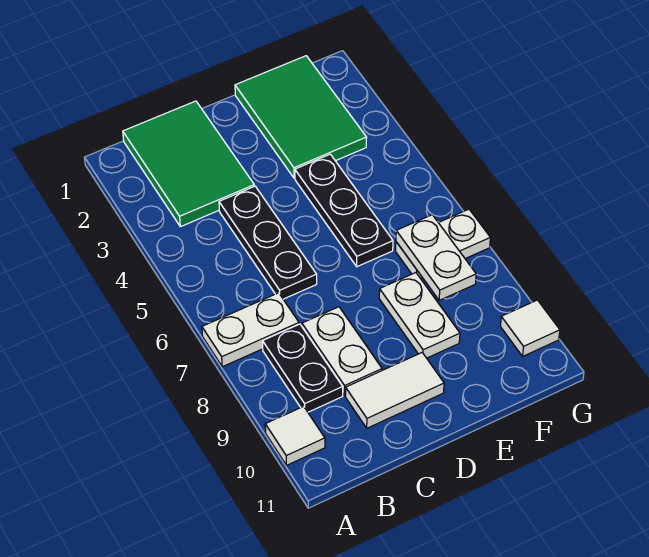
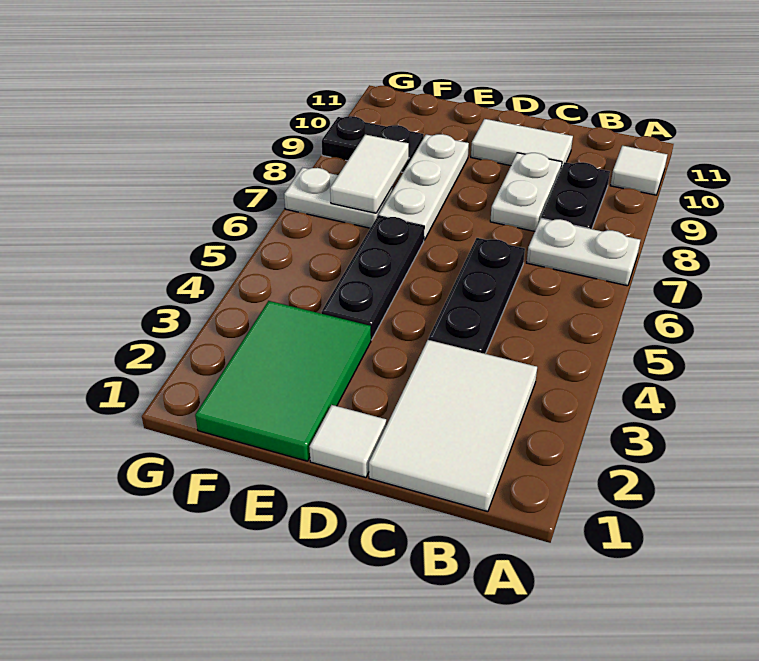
green 2x3 tile [123,101,254,227] -> white 2x3 tile [369,340,537,512]
white 1x2 plate [379,273,460,358] -> white 1x3 plate [379,134,469,240]
white 1x2 plate [396,215,476,300] -> white 1x2 tile [330,134,409,213]
none -> black 1x2 plate [322,116,424,172]
white 1x1 tile [500,300,560,356] -> white 1x1 tile moved to [309,405,386,478]

